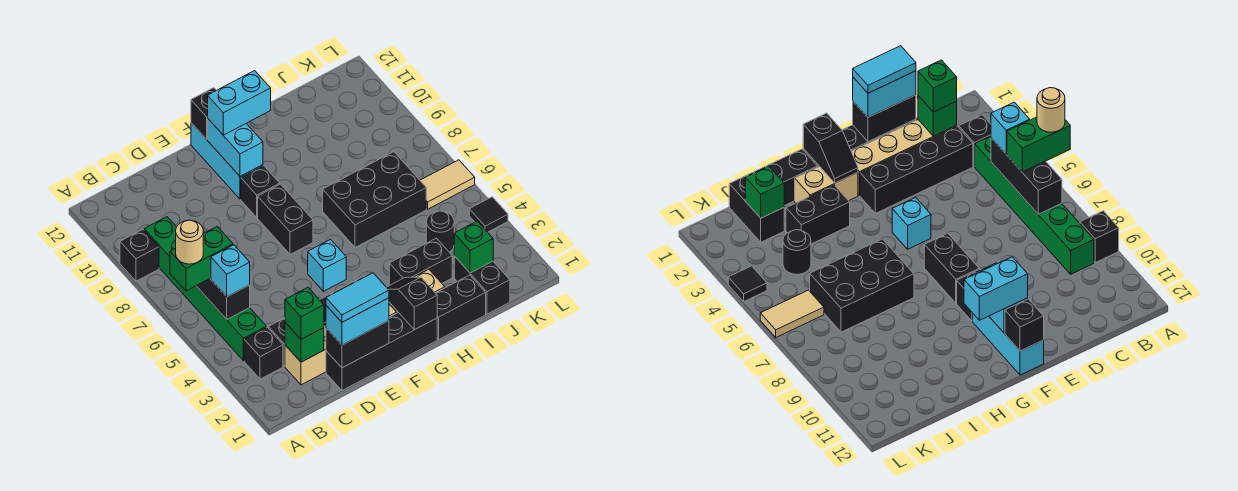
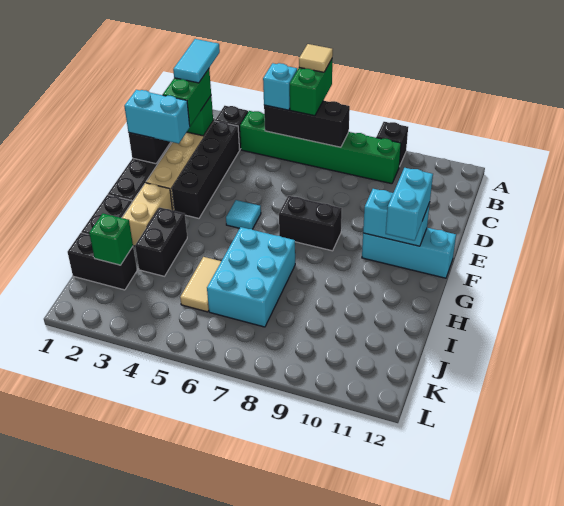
tan 1x1 round brick [176,220,203,264] -> tan 1x1 tile [299,44,333,72]
green 1x1 brick [285,288,324,339] -> green 1x2 brick [163,69,211,126]
cyan 1x2 brick [326,298,389,345] -> cyan 1x2 brick turned to [124,90,190,144]
cyan 1x2 tile [326,273,389,322] -> cyan 1x2 tile moved to [173,39,220,83]
cyan 1x1 brick [308,240,346,291] -> cyan 1x1 tile [226,200,261,229]
black 1x1 brick [241,166,280,217] -> none
black 1x1 brick [191,88,216,139] -> none
black 1x2 slope [387,277,437,330] -> none
black 2x3 brick [323,152,426,247] -> cyan 2x3 brick [207,227,295,327]
black 1x1 round brick [426,211,454,252] -> none
tan 1x2 tile [420,160,475,209] -> tan 1x2 tile moved to [180,257,221,312]
black 1x1 tile [469,197,508,232] -> none

